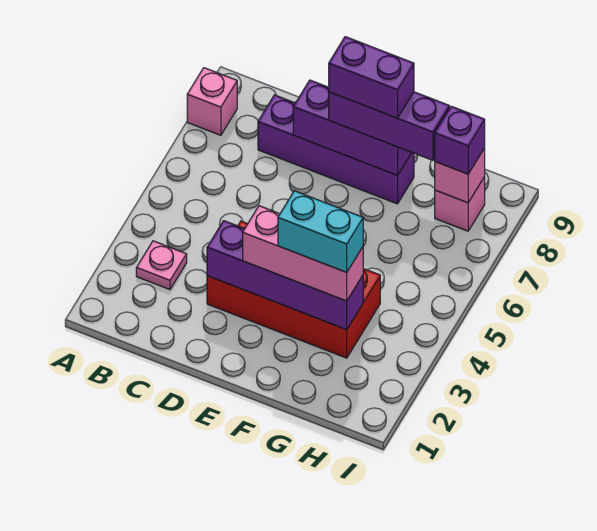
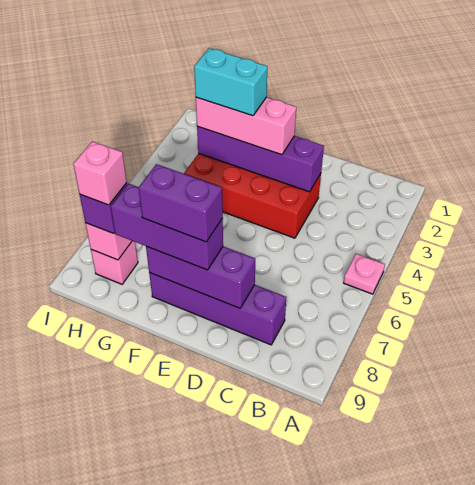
pink 1x1 brick [187,68,237,135] -> pink 1x1 brick moved to [73,141,127,205]
pink 1x1 plate [136,241,187,290] -> pink 1x1 plate moved to [344,254,385,294]

